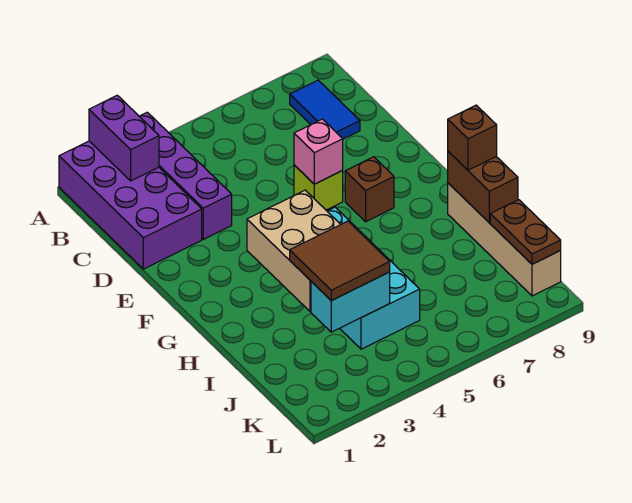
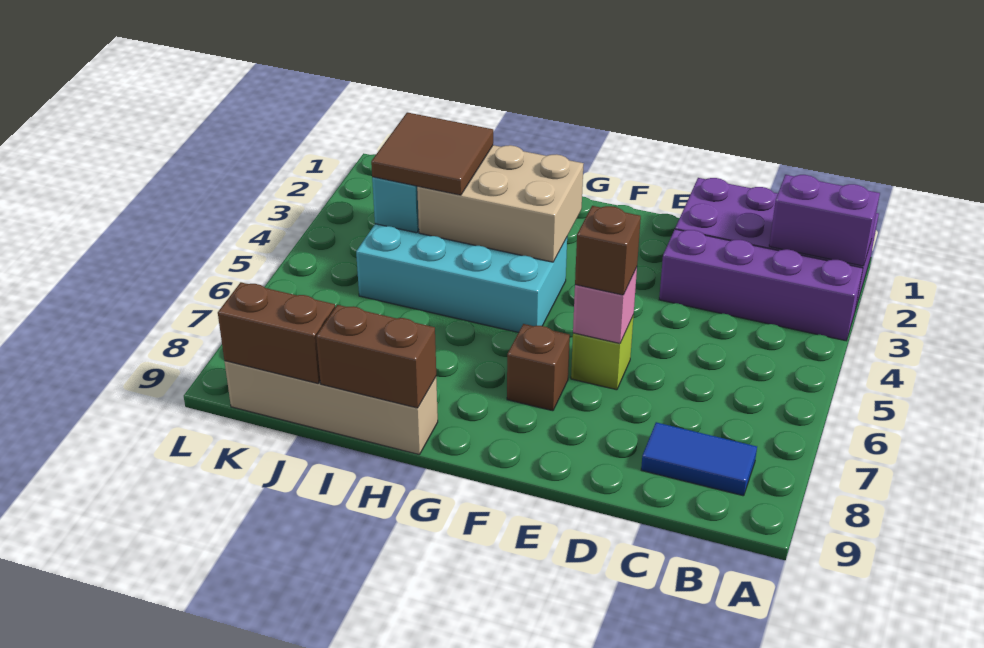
brown 1x1 brick [448,105,497,170] -> brown 1x1 brick moved to [575,206,641,295]
brown 1x2 plate [490,200,561,264] -> brown 1x2 brick [218,282,335,383]

